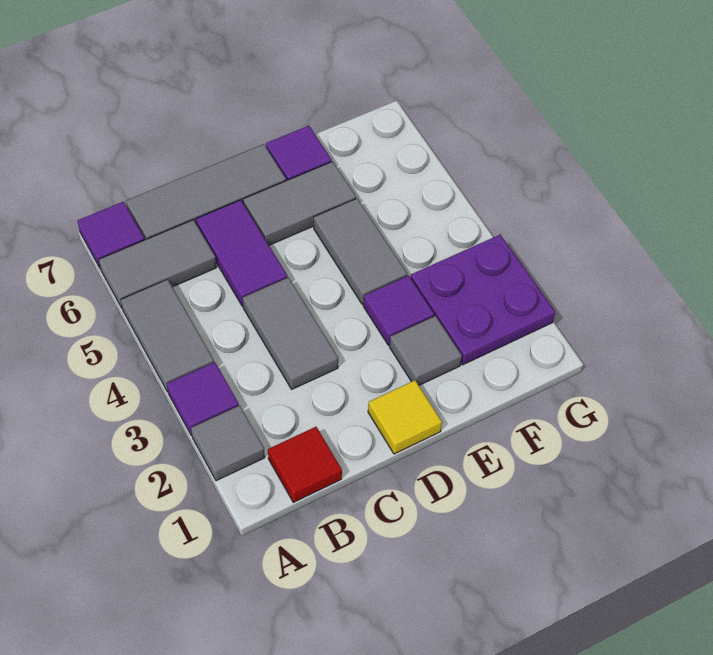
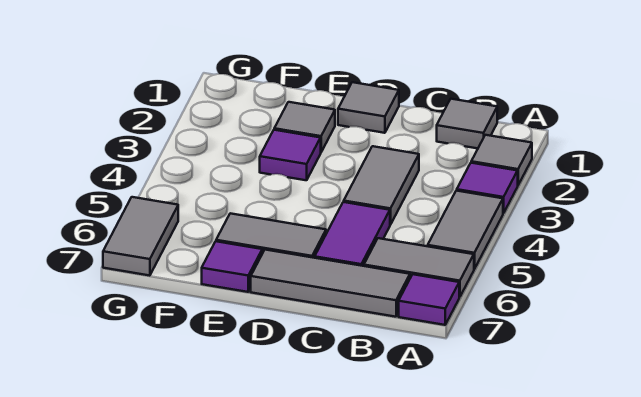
red 1x1 tile [268,427,342,502] -> grey 1x1 tile [437,99,497,148]
yellow 1x1 tile [368,380,442,454] -> grey 1x1 tile [338,82,399,133]
grey 1x2 tile [314,198,407,304] -> grey 1x2 tile moved to [103,197,178,276]
purple 2x2 plate [411,235,555,365] -> none

